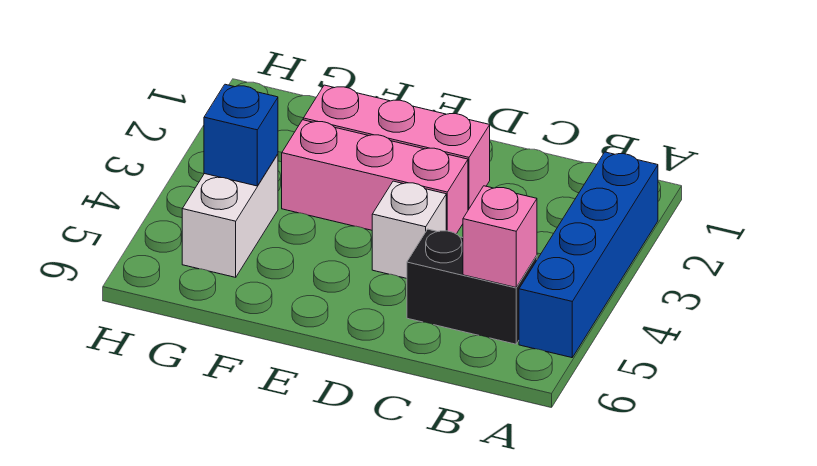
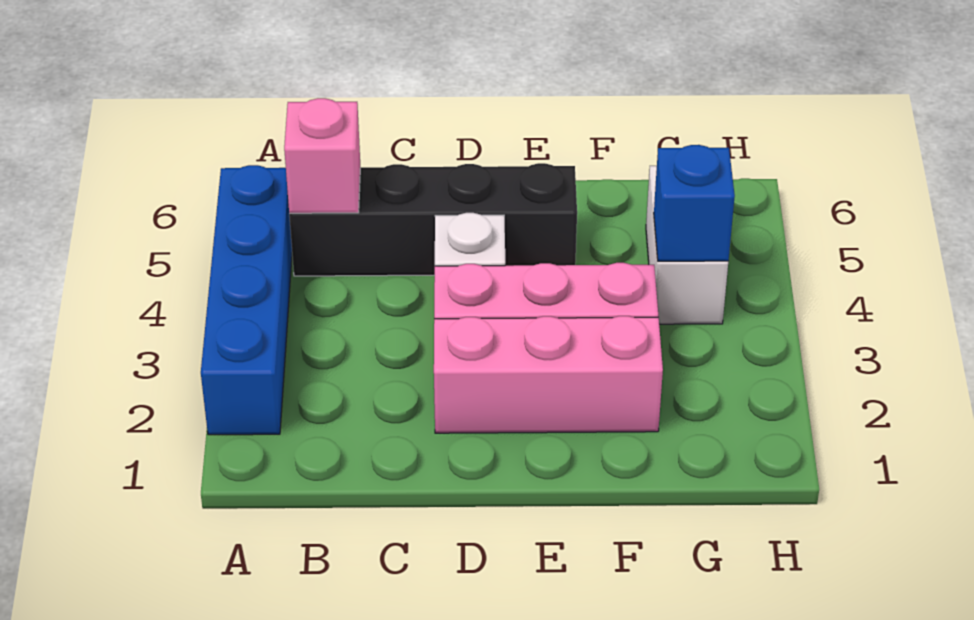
black 1x2 brick [407,229,537,344] -> black 1x4 brick [289,163,577,276]

